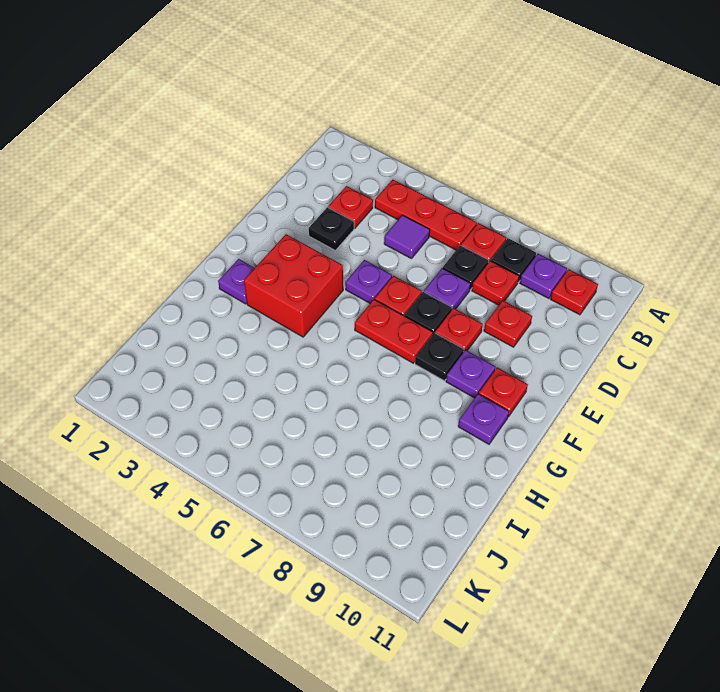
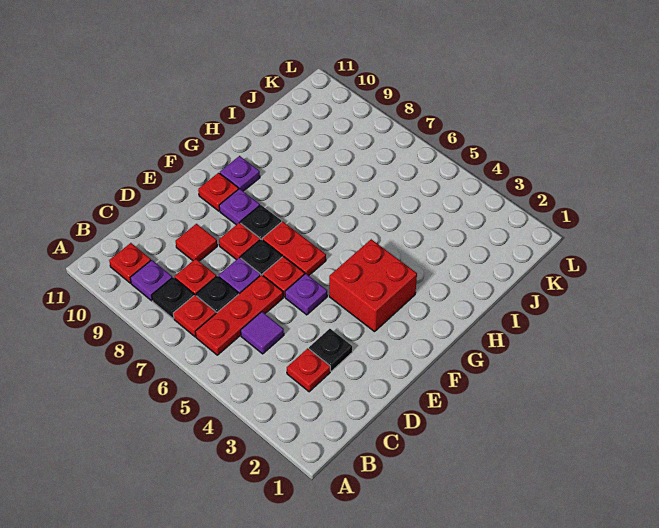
red 1x3 plate [375,180,477,250] -> red 1x3 plate turned to [195,275,283,355]
red 1x1 plate [484,301,532,347] -> red 1x1 tile [176,224,217,261]
purple 1x1 plate [218,259,254,304] -> none

